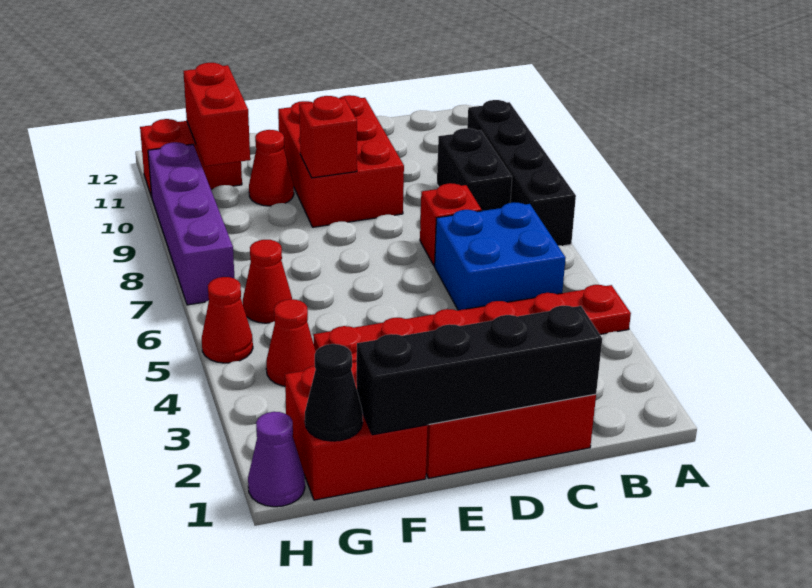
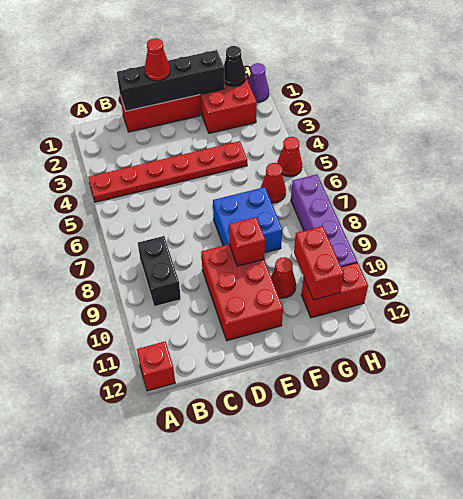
black 1x4 brick [467,100,576,246] -> none
blue 2x2 brick [435,202,566,310] -> blue 2x2 brick moved to [213,187,283,253]
red 1x1 brick [420,183,482,266] -> red 1x1 brick moved to [137,341,175,391]
red 1x1 cone [266,299,316,386] -> red 1x1 cone moved to [145,38,170,81]

